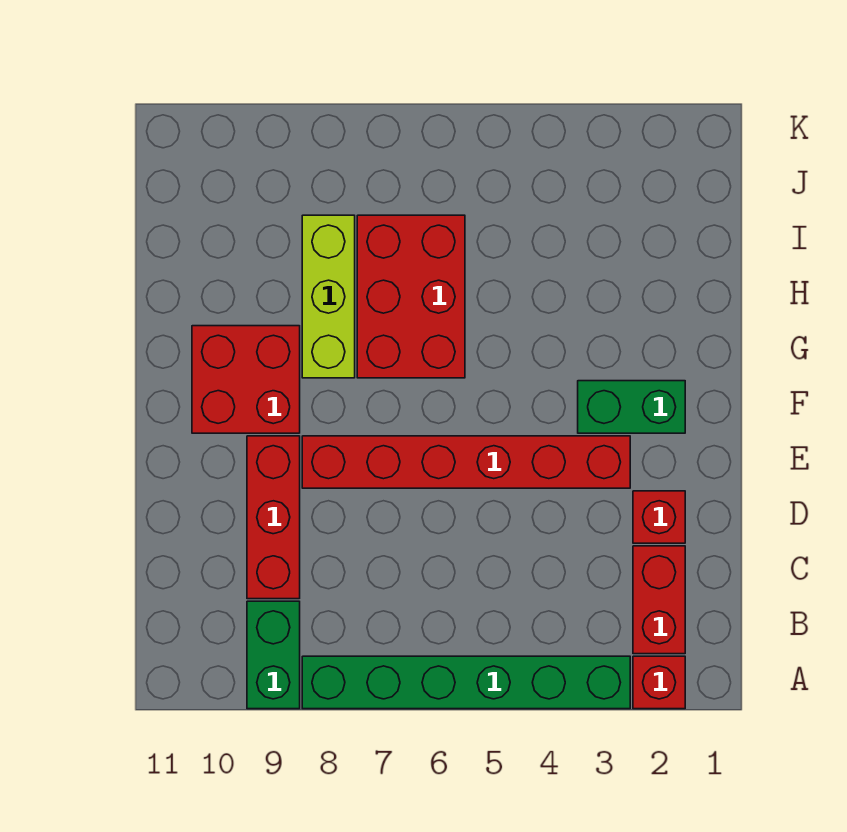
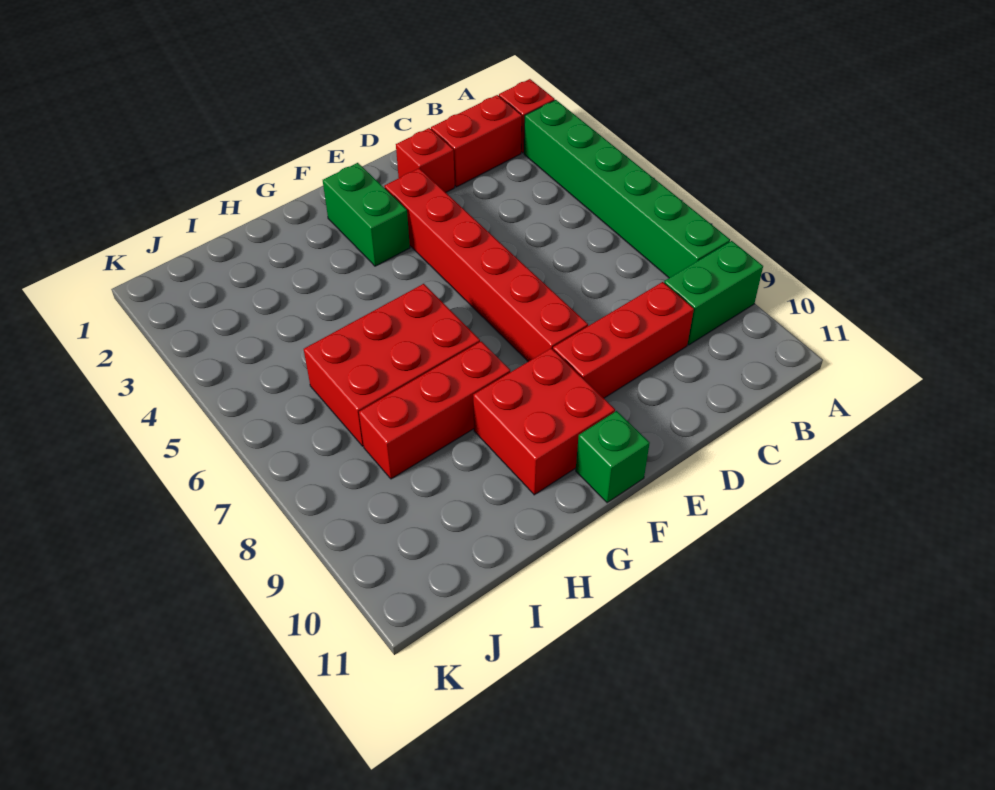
none -> green 1x1 brick [576,411,650,503]
lime 1x3 brick [302,215,355,378] -> red 1x3 brick [359,341,510,479]

